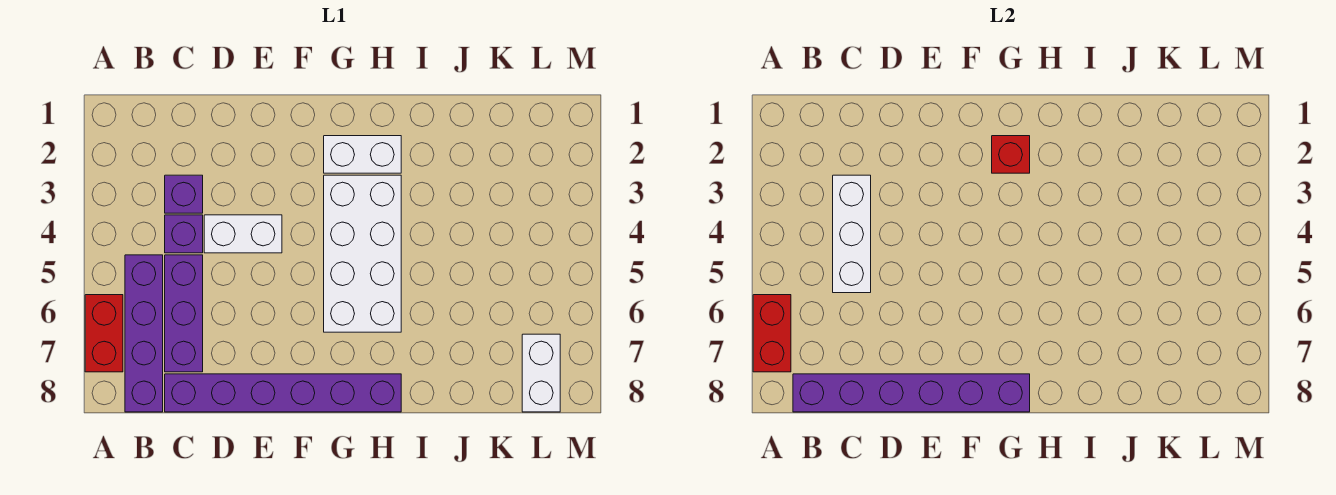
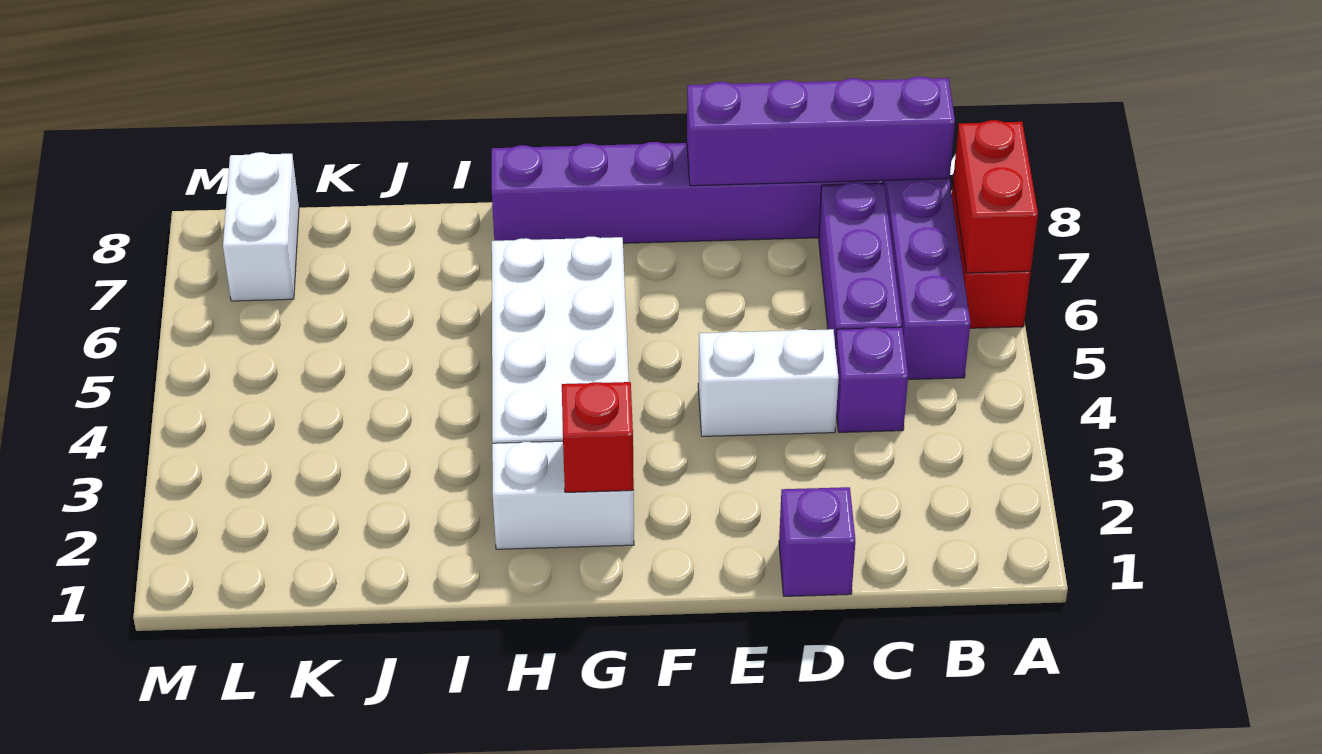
purple 1x6 brick [793,374,1030,412] -> purple 1x4 brick [687,77,955,186]
purple 1x1 brick [165,175,203,213] -> purple 1x1 brick moved to [779,487,855,596]
white 1x3 brick [833,175,871,293] -> none

